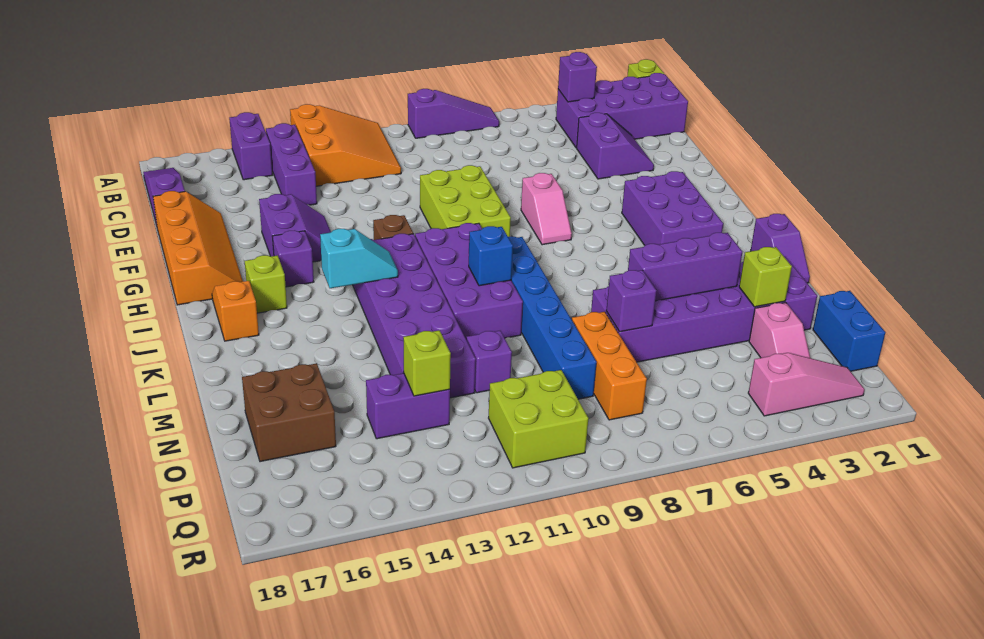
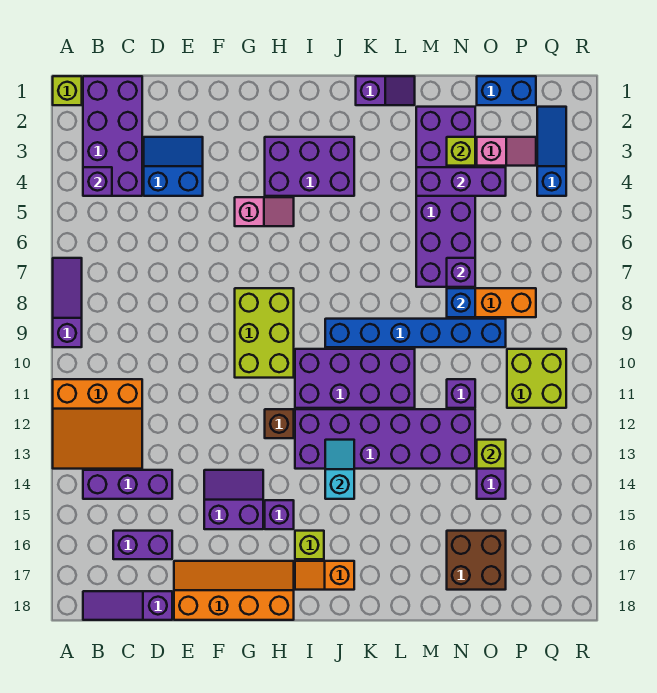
orange 3x3 slope [290,104,401,186] -> orange 3x3 slope turned to [53,379,142,469]
purple 1x2 brick [229,112,273,180] -> purple 1x2 brick moved to [113,531,172,559]
purple 2x2 slope [577,113,654,179] -> blue 2x2 slope [144,137,203,196]
lime 2x3 brick [420,165,511,237] -> lime 2x3 brick turned to [235,288,294,378]
pink 1x2 slope [521,173,572,245] -> pink 1x2 slope moved to [235,197,294,226]
blue 1x1 brick [469,226,513,286] -> blue 1x1 brick moved to [447,288,475,317]
purple 1x3 brick [628,233,742,301] -> purple 1x3 brick turned to [416,167,506,196]
pink 1x3 slope [748,353,865,416] -> blue 1x3 slope [537,107,566,196]

